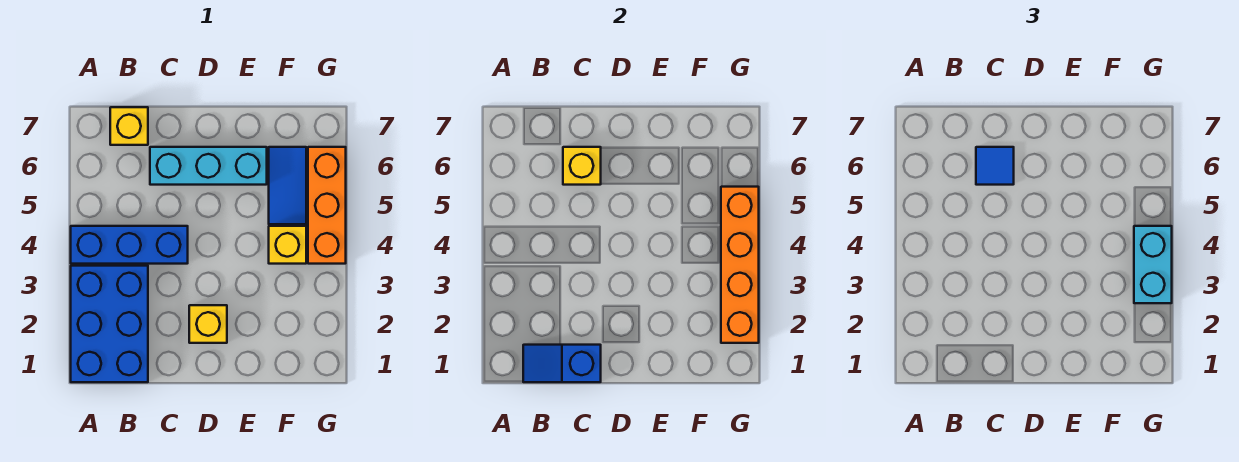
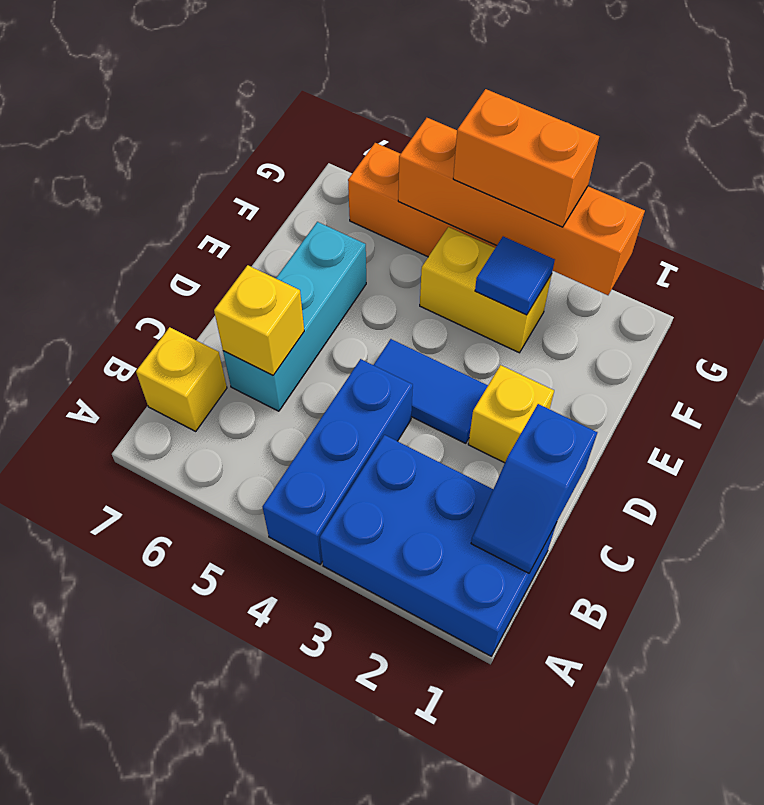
blue 1x1 tile [976,147,1014,185] -> blue 1x1 tile moved to [475,236,555,315]
yellow 1x1 brick [269,226,306,264] -> yellow 1x2 brick [420,227,552,353]
blue 1x2 tile [269,147,306,224] -> blue 1x2 tile moved to [374,339,488,443]
cyan 1x2 brick [1134,226,1172,303] -> orange 1x2 brick [453,89,599,227]

